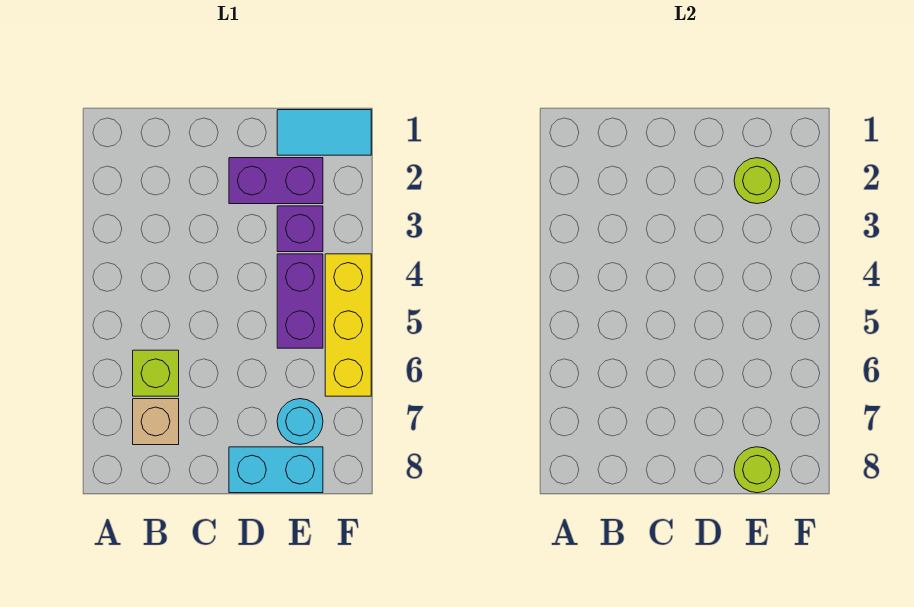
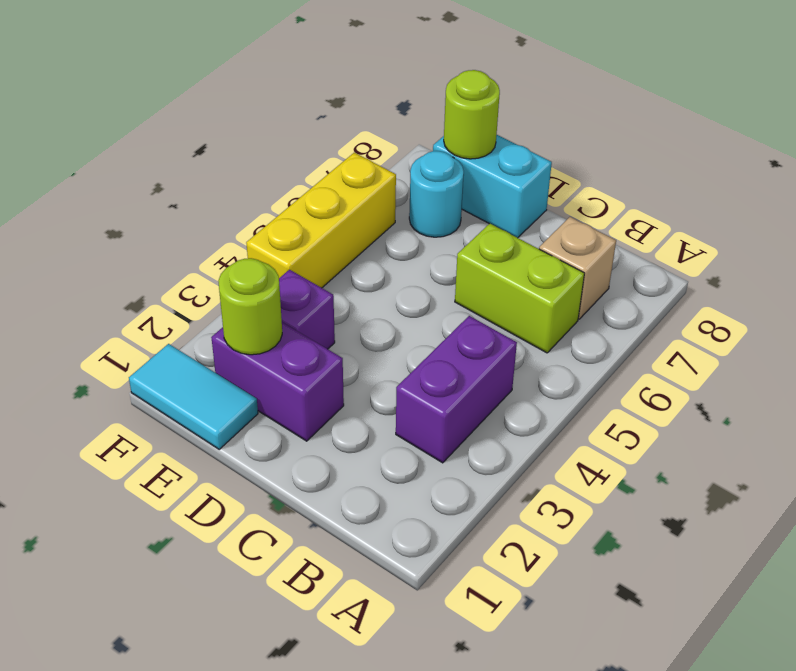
lime 1x1 brick [133,350,179,396] -> lime 1x2 brick [455,224,584,353]
purple 1x2 brick [277,254,323,348] -> purple 1x2 brick moved to [396,316,517,463]

